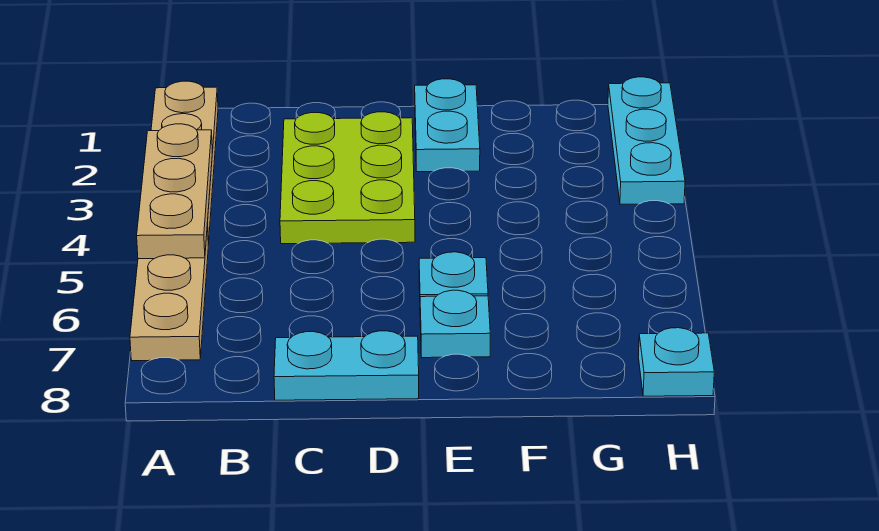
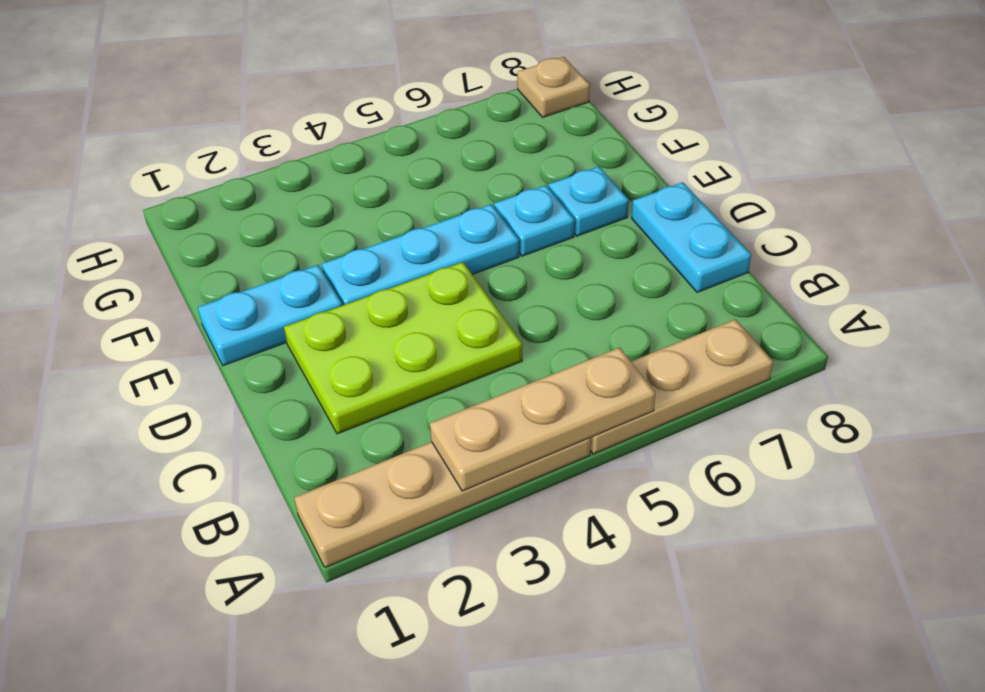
cyan 1x3 plate [608,77,685,205] -> cyan 1x3 plate moved to [322,204,519,305]
cyan 1x1 plate [638,328,714,396] -> tan 1x1 plate [517,57,590,117]

